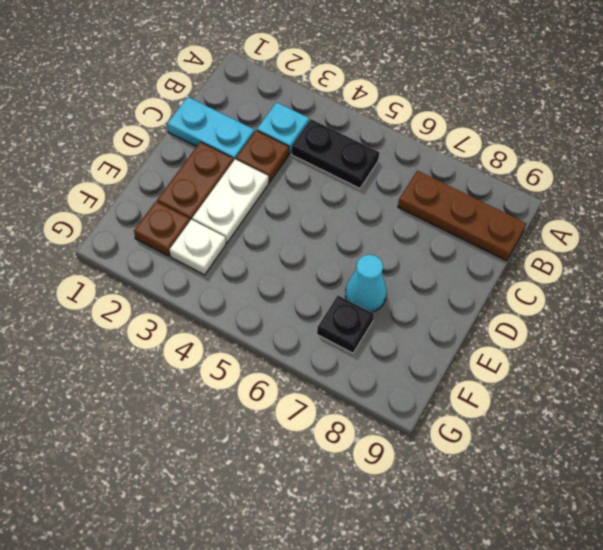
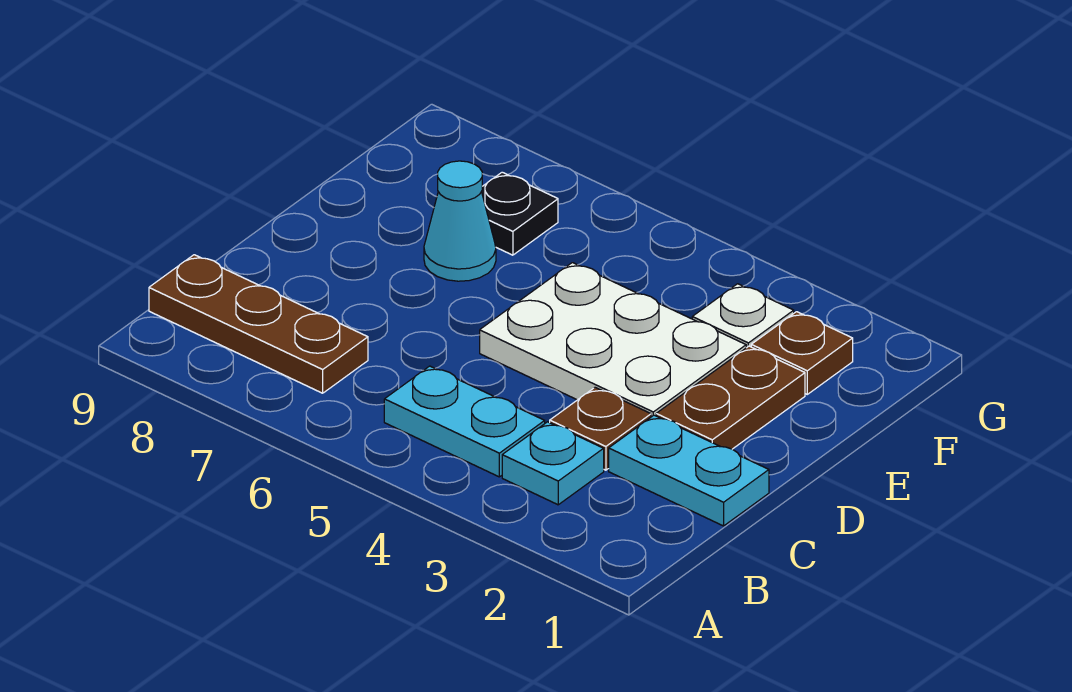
black 1x2 plate [291,119,379,188] -> cyan 1x2 plate [384,366,545,477]
white 1x2 plate [192,159,268,243] -> white 2x3 plate [480,263,746,417]

